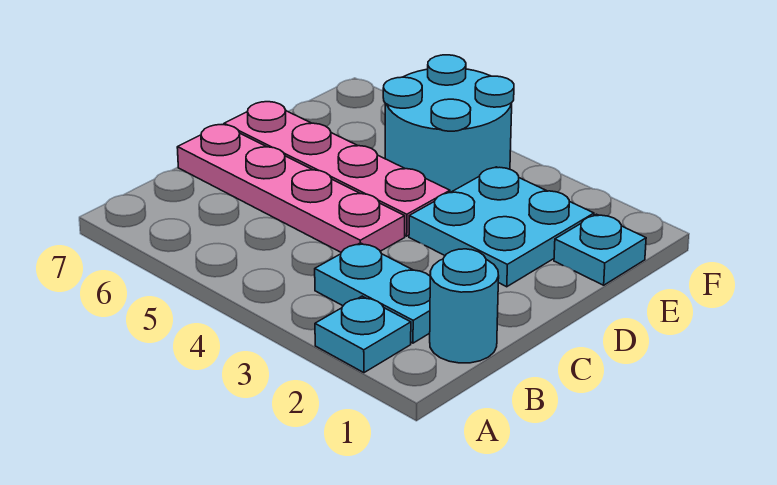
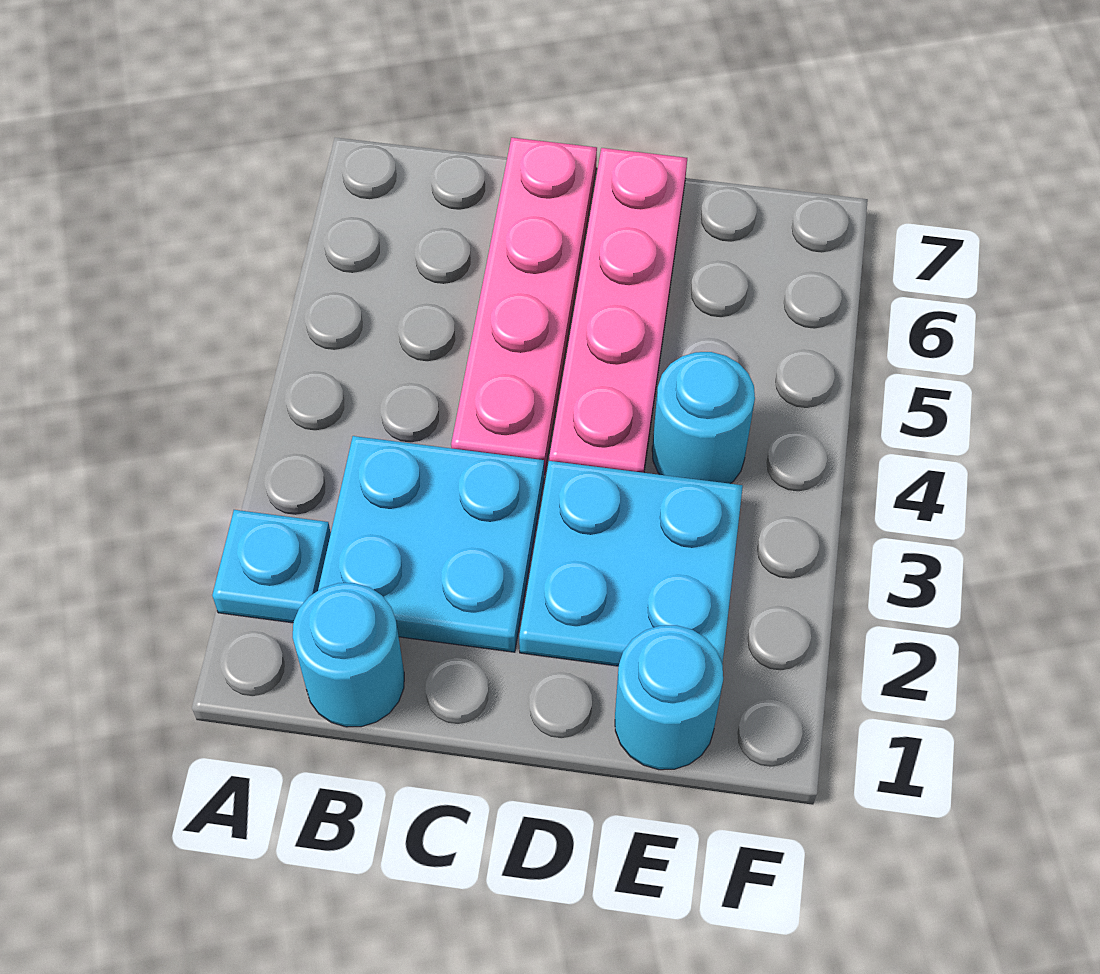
cyan 1x2 plate [315,243,430,343] -> cyan 2x2 plate [318,436,544,652]
cyan 1x1 plate [554,214,646,285] -> cyan 1x1 round brick [615,625,723,770]
cyan 2x2 round brick [383,55,514,193] -> cyan 1x1 round brick [652,352,755,484]

